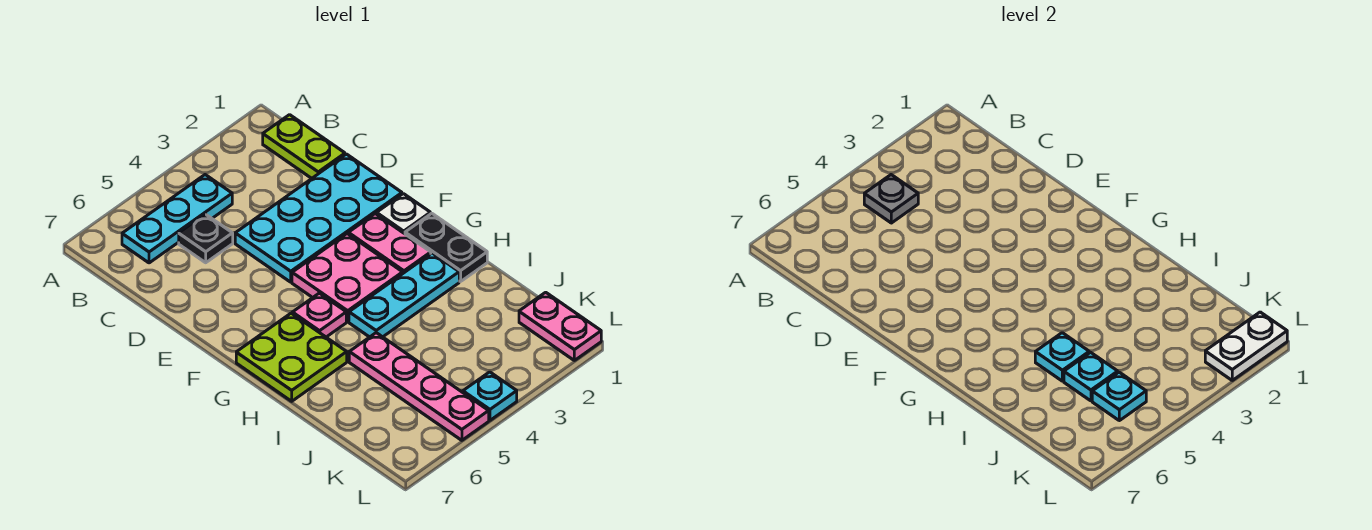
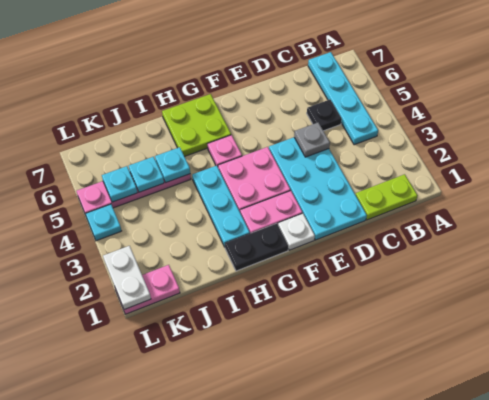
cyan 1x3 plate [122,175,232,263] -> cyan 1x4 plate [308,52,378,145]
grey 1x1 plate [864,175,918,223] -> grey 1x1 plate moved to [294,123,330,157]

